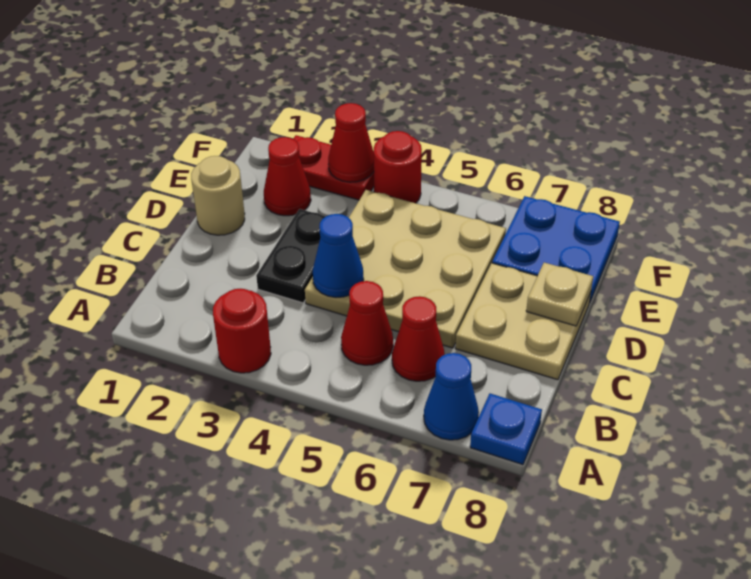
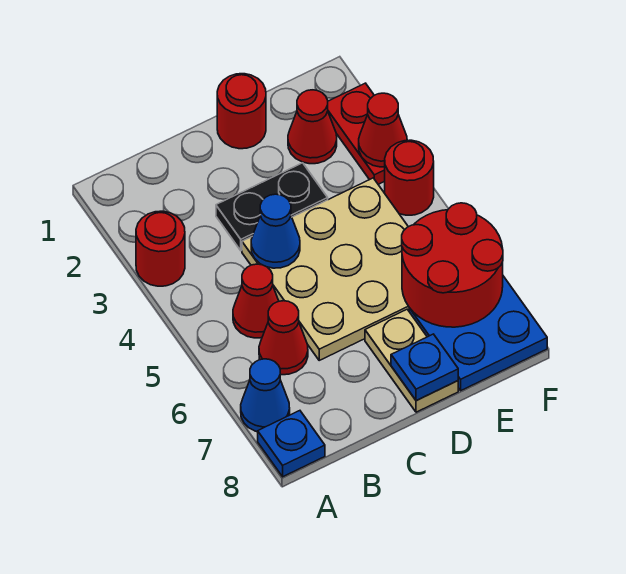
tan 2x2 plate [455,263,591,380] -> tan 1x2 plate [365,309,458,412]
tan 1x1 round brick [191,156,245,235] -> red 1x1 round brick [217,74,266,149]
tan 1x1 plate [526,263,593,326] -> blue 1x1 plate [391,334,458,400]
none -> red 2x2 round brick [402,203,503,327]

